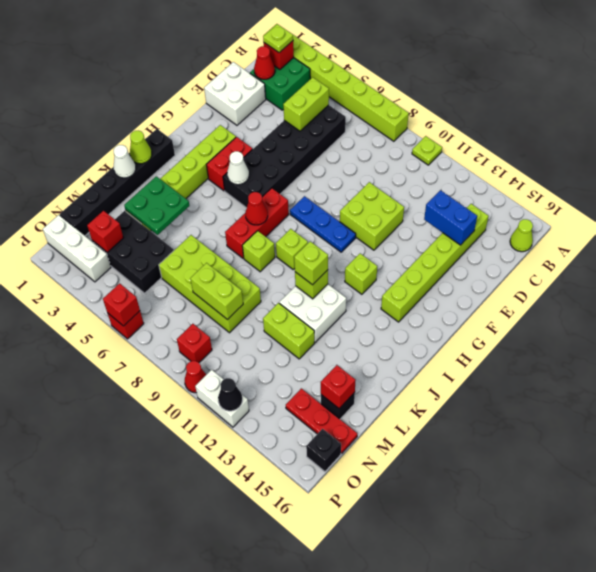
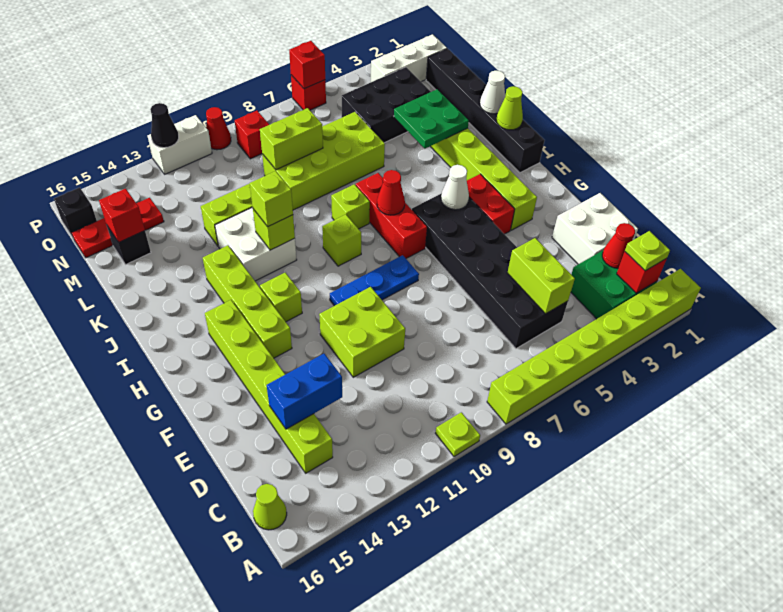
none -> lime 1x4 brick [203,245,292,358]
red 1x1 brick [87,211,123,253] -> none

